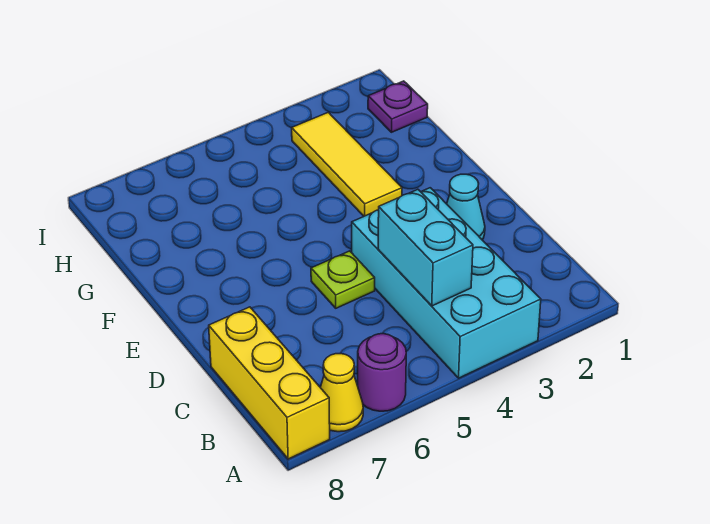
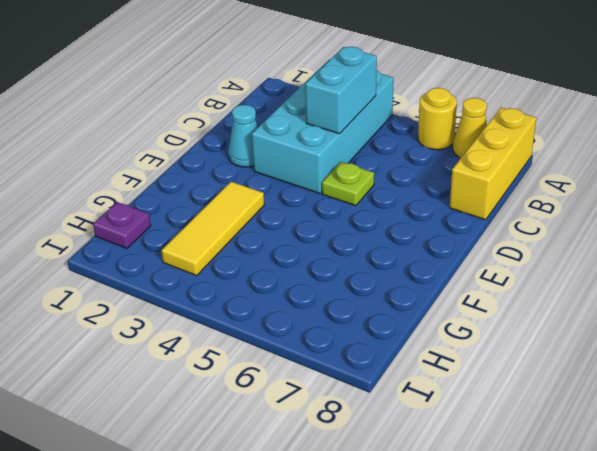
purple 1x1 round brick [358,334,406,411] -> yellow 1x1 round brick [418,88,457,150]

